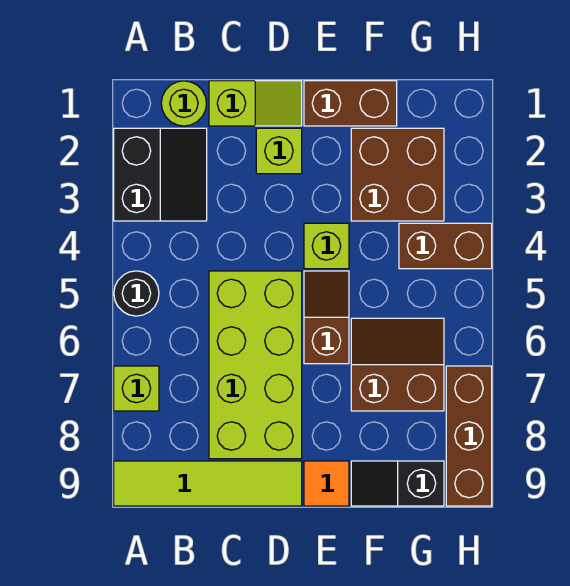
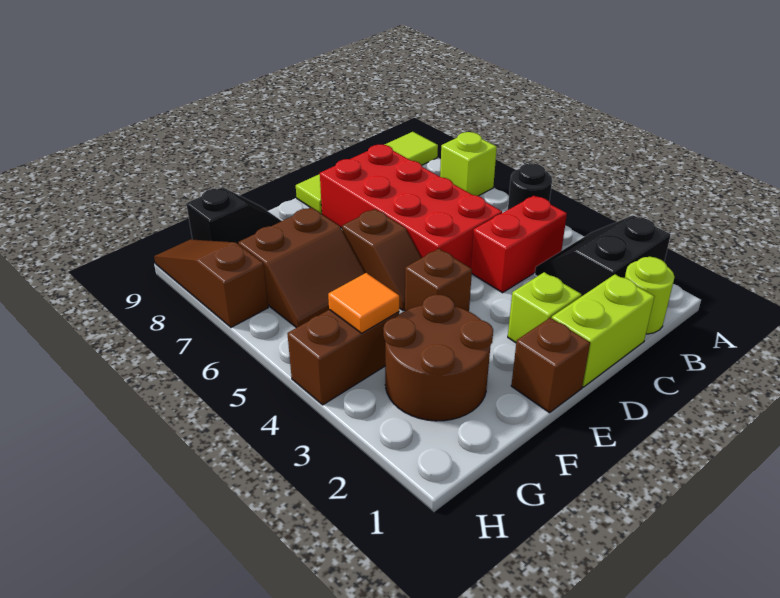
black 2x2 slope [114,128,207,221] -> black 2x2 slope turned to [535,215,671,296]
none -> red 1x2 brick [471,196,567,293]
lime 1x2 slope [209,81,302,126] -> lime 1x2 brick [552,274,655,387]
lime 2x4 brick [209,271,302,459] -> red 2x4 brick [320,145,502,268]
brown 1x2 brick [304,81,397,126] -> brown 1x1 brick [511,318,590,413]
lime 1x1 brick [304,223,349,269] -> brown 1x1 brick [405,249,472,311]
orange 1x1 tile [304,461,349,506] -> orange 1x1 tile moved to [328,273,399,333]
brown 2x2 brick [351,128,444,221] -> brown 2x2 round brick [383,295,493,421]
brown 1x3 brick [446,366,492,506] -> brown 1x3 slope [154,239,268,327]

